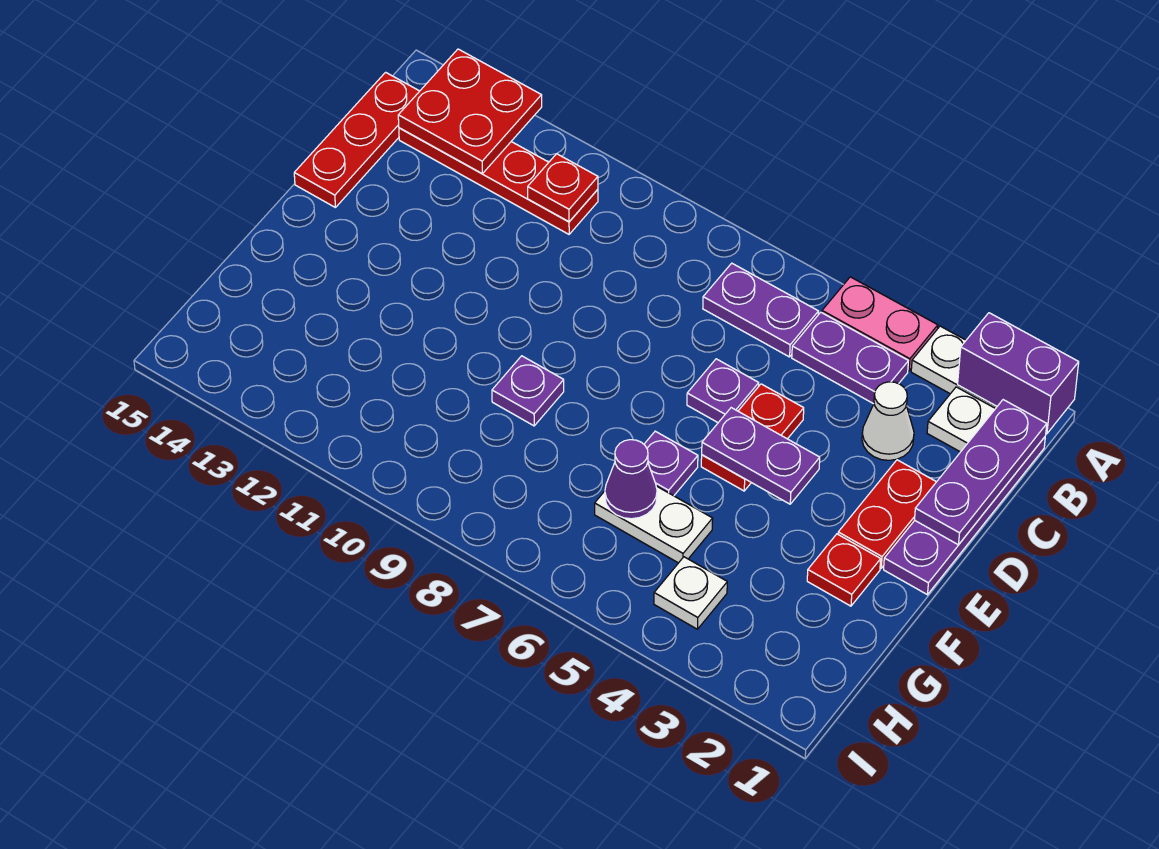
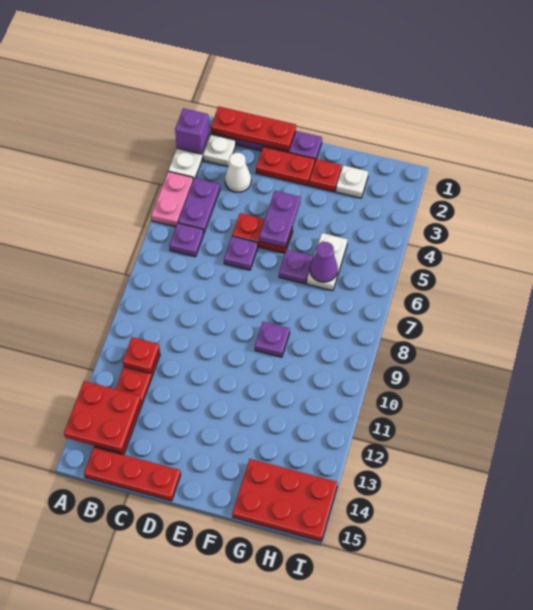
purple 1x2 brick [958,313,1079,434] -> purple 1x1 brick [175,108,209,154]
purple 1x3 plate [915,400,1047,545] -> red 1x3 plate [211,107,296,151]
purple 1x2 plate [703,263,818,357] -> purple 1x1 plate [169,223,204,257]
none -> red 2x3 plate [232,459,338,541]
white 1x1 plate [654,557,727,629] -> white 1x1 plate moved to [336,165,368,198]

